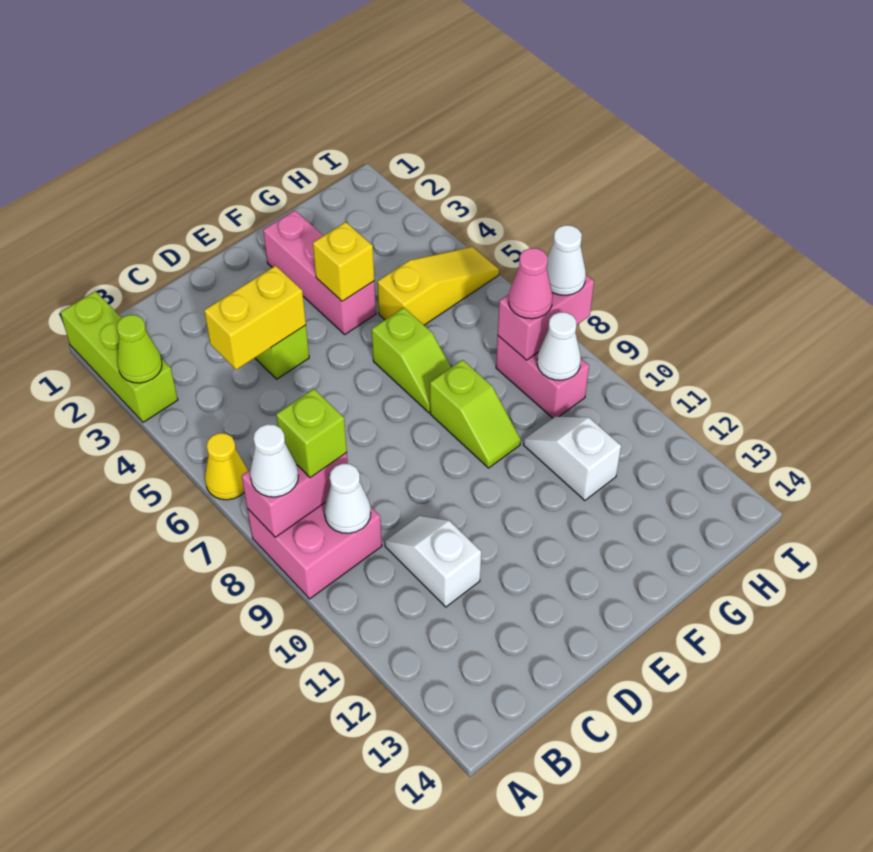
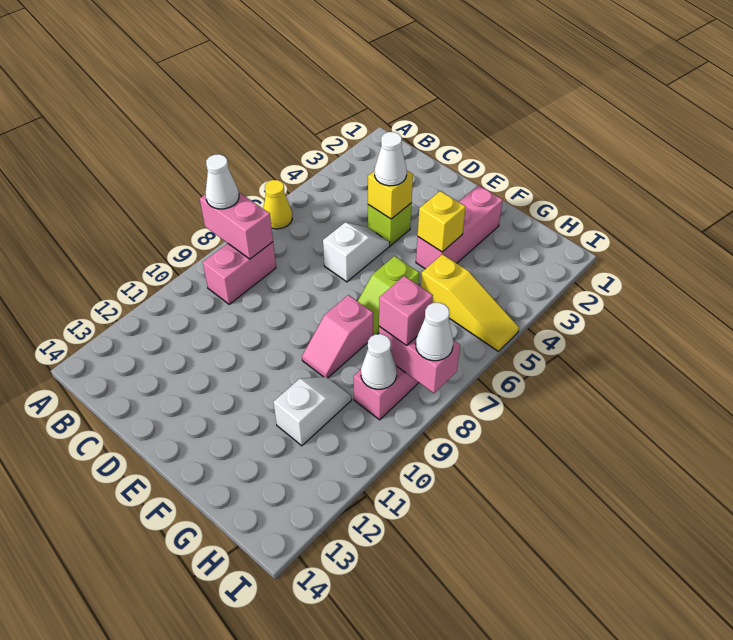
lime 1x3 brick [60,291,178,422] -> none
lime 1x1 cone [116,315,162,383] -> none
pink 2x2 brick [247,503,382,599] -> pink 1x2 brick [203,242,276,304]
lime 1x1 brick [276,389,347,478] -> none
white 1x1 cone [324,464,371,533] -> white 1x1 cone moved to [375,132,407,186]
yellow 1x2 brick [204,266,306,370] -> yellow 1x1 brick [368,171,413,219]
white 1x2 slope [385,516,481,607] -> white 1x2 slope moved to [323,222,390,282]
lime 1x2 slope [430,360,521,468] -> pink 1x2 slope [302,295,373,378]
pink 1x1 cone [509,248,553,319] -> pink 1x1 brick [379,276,433,346]

